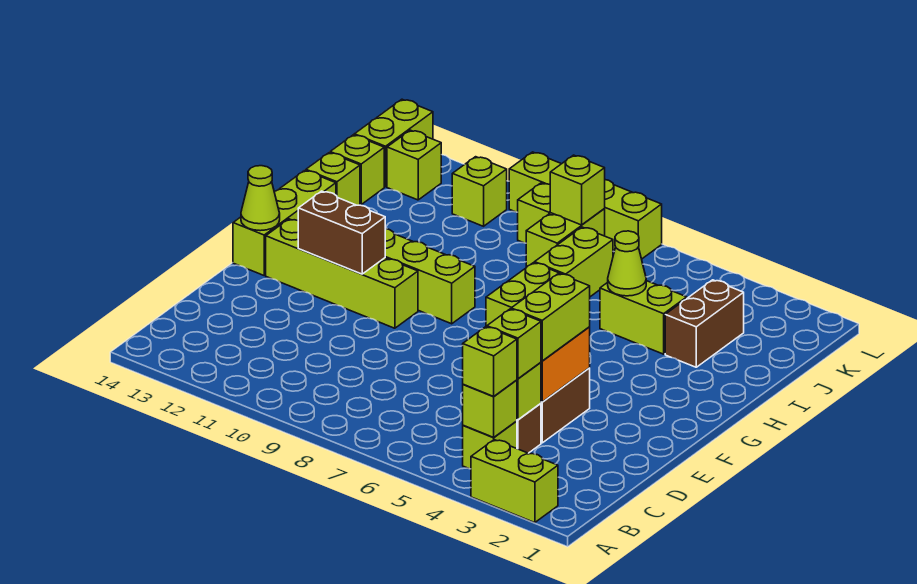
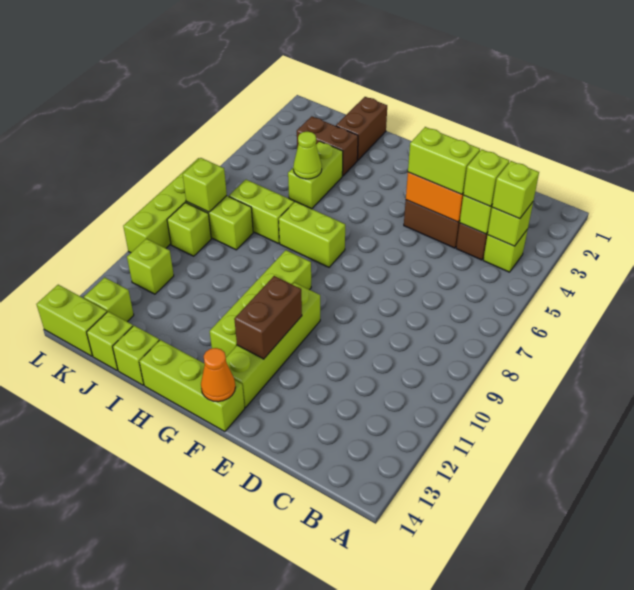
lime 1x2 brick [471,440,558,523] -> none
lime 1x1 cone [241,166,280,231] -> orange 1x1 cone [201,348,235,402]
none -> brown 1x2 brick [336,97,387,160]

